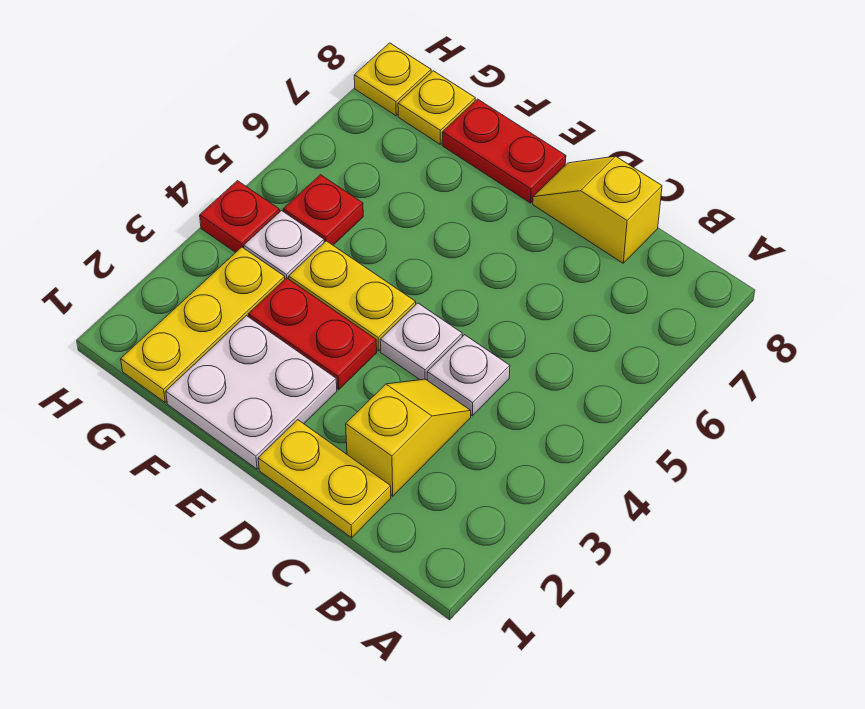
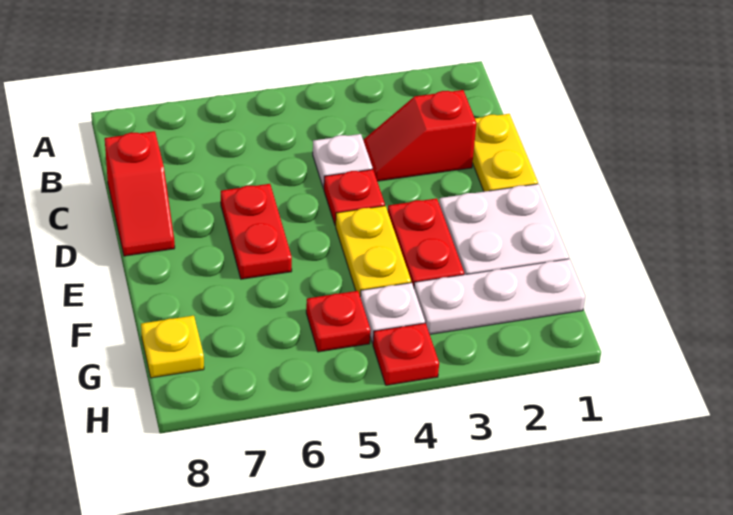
yellow 1x2 slope [346,379,471,496] -> red 1x2 slope [363,90,477,181]
yellow 1x2 slope [533,156,662,263] -> red 1x2 slope [105,131,175,256]
white 1x1 plate [380,303,462,380] -> red 1x1 plate [324,169,385,226]
red 1x2 plate [442,99,566,203] -> red 1x2 plate moved to [221,184,292,279]
yellow 1x3 plate [121,247,285,402] -> white 1x3 plate [414,259,585,334]
yellow 1x1 plate [354,43,431,116] -> none

